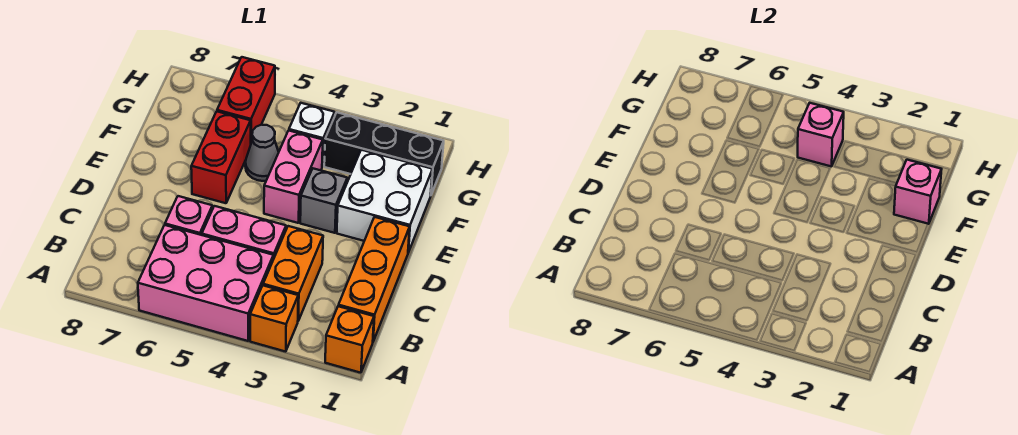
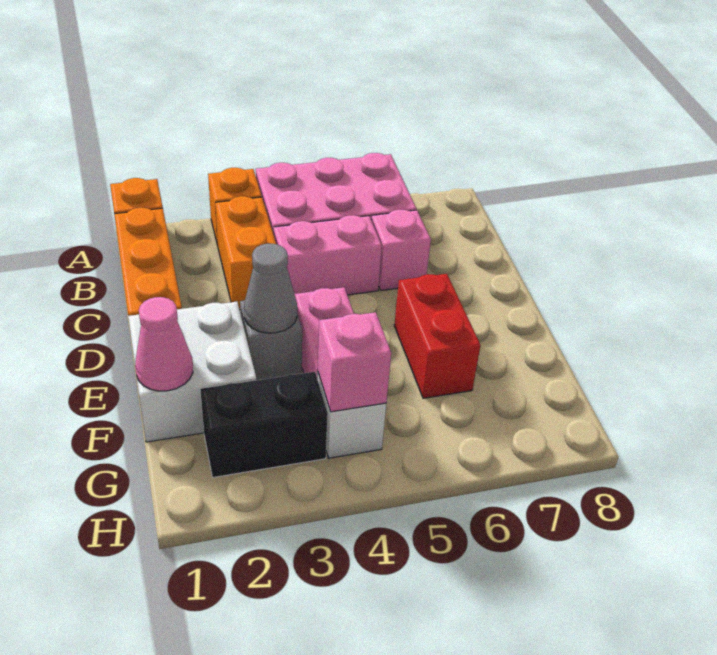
pink 1x1 brick [894,160,942,224] -> pink 1x1 cone [135,297,193,391]
grey 1x1 cone [245,125,279,181] -> grey 1x1 cone moved to [244,244,297,333]
black 1x3 brick [324,112,444,195] -> black 1x2 brick [200,372,328,477]
red 1x2 brick [217,57,275,143] -> none

